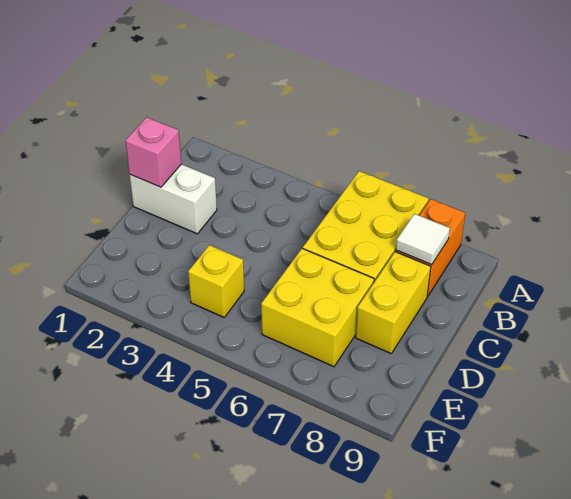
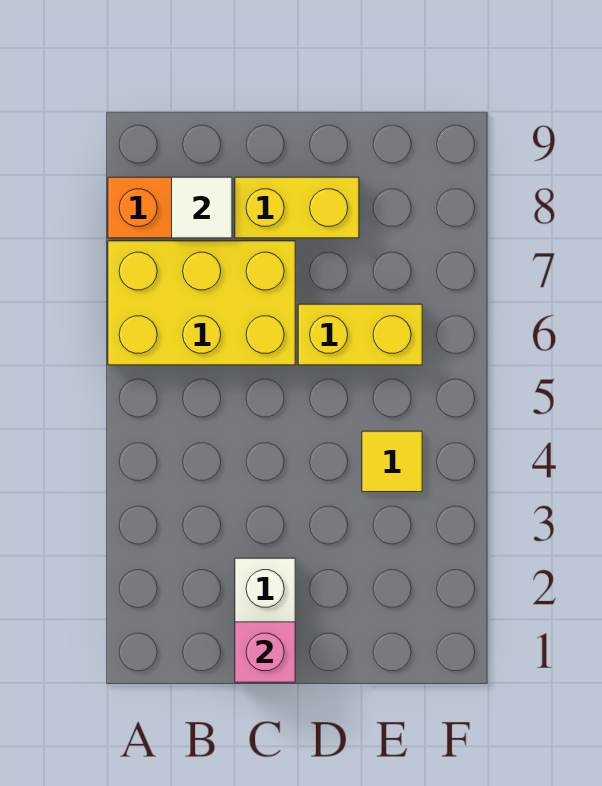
yellow 2x2 brick [261,248,374,367] -> yellow 1x2 brick [298,304,422,365]
yellow 1x1 brick [188,245,244,317] -> yellow 1x1 tile [362,431,422,492]

